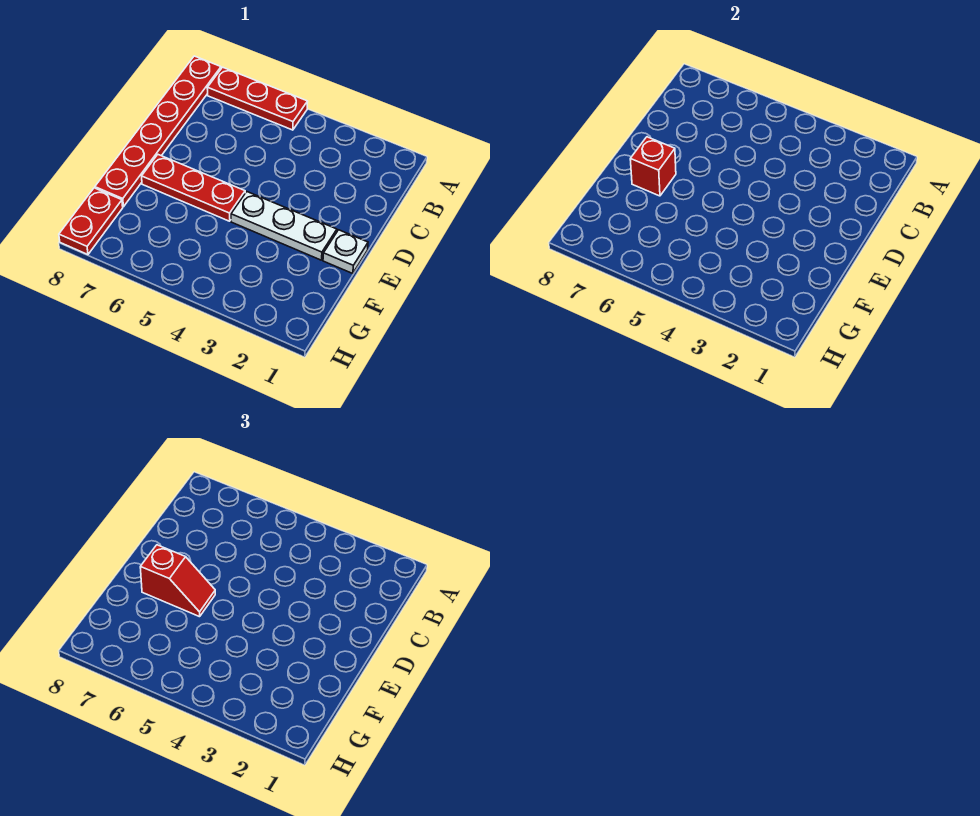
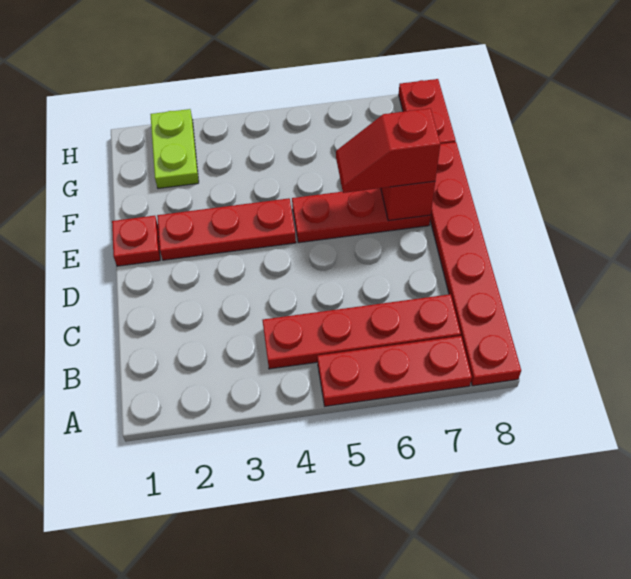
none -> red 1x4 plate [262,294,461,369]
white 1x1 plate [323,230,368,274] -> red 1x1 plate [112,216,160,266]
white 1x3 plate [231,192,337,260] -> red 1x3 plate [157,198,296,260]
none -> lime 1x2 plate [150,109,199,189]

